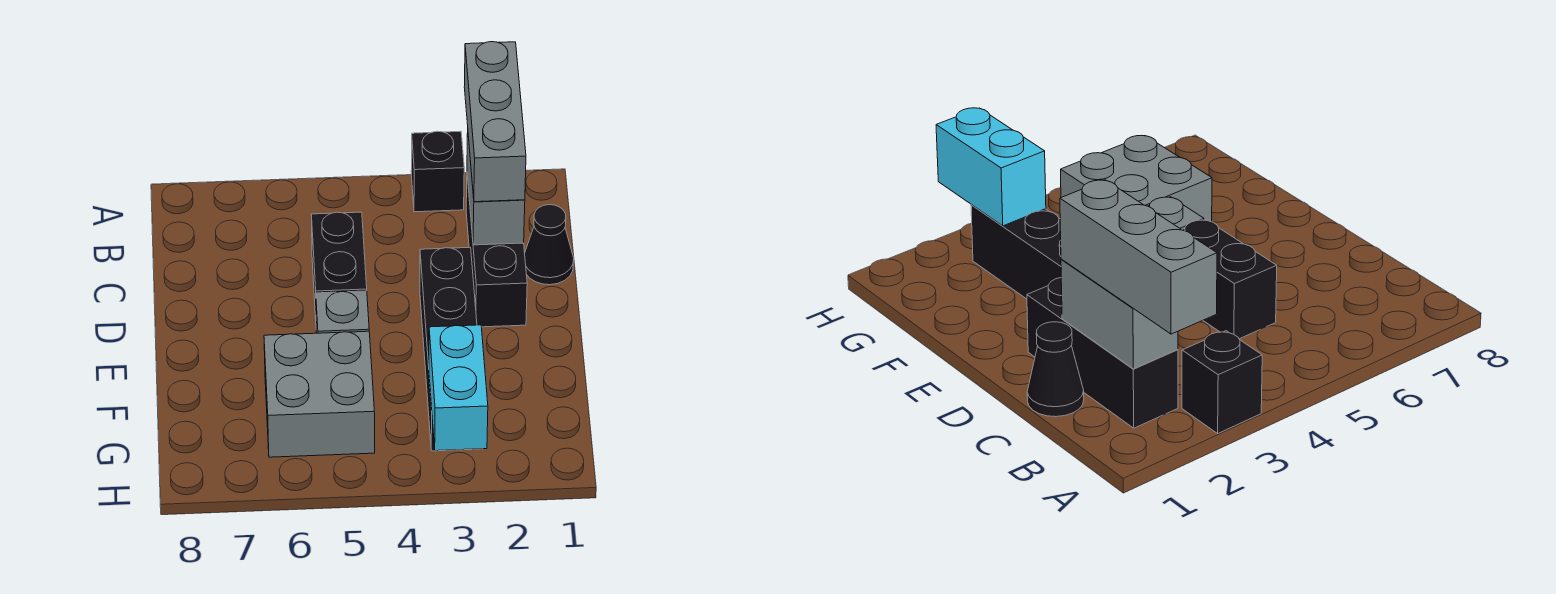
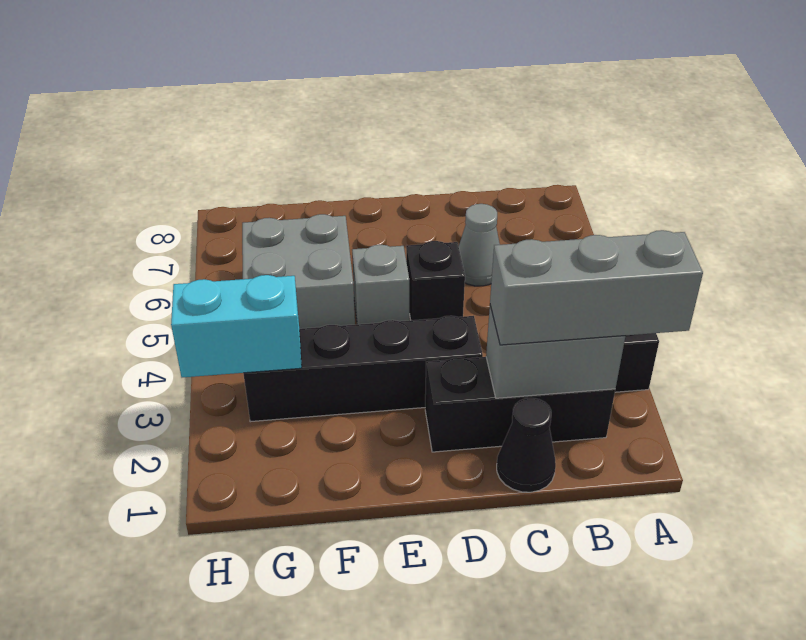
black 1x2 brick [311,212,367,318] -> black 1x1 brick [406,241,465,320]
none -> grey 1x1 cone [459,204,500,286]

